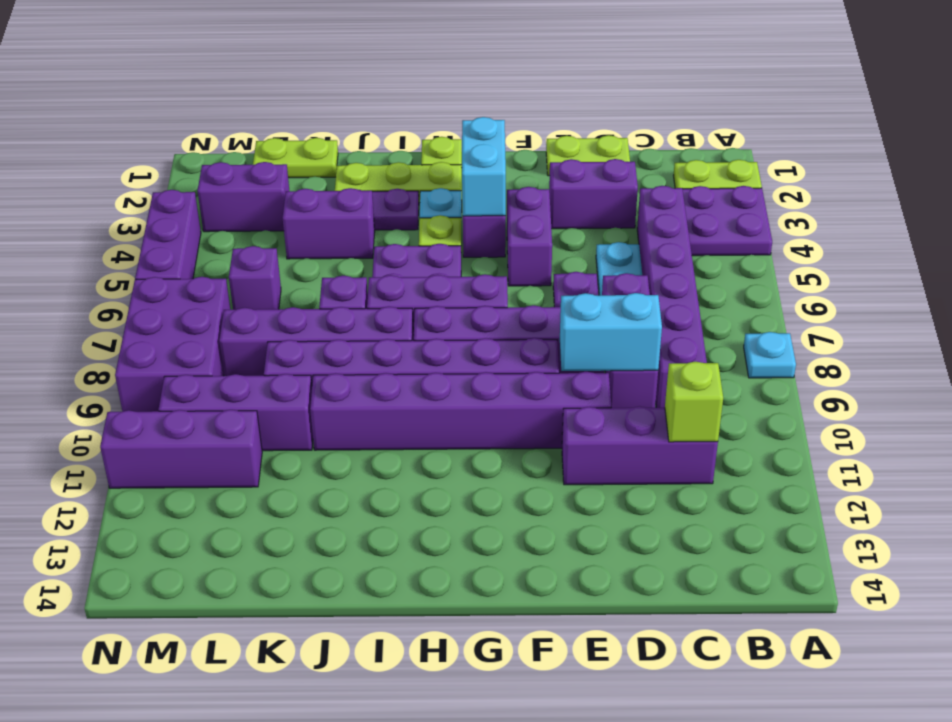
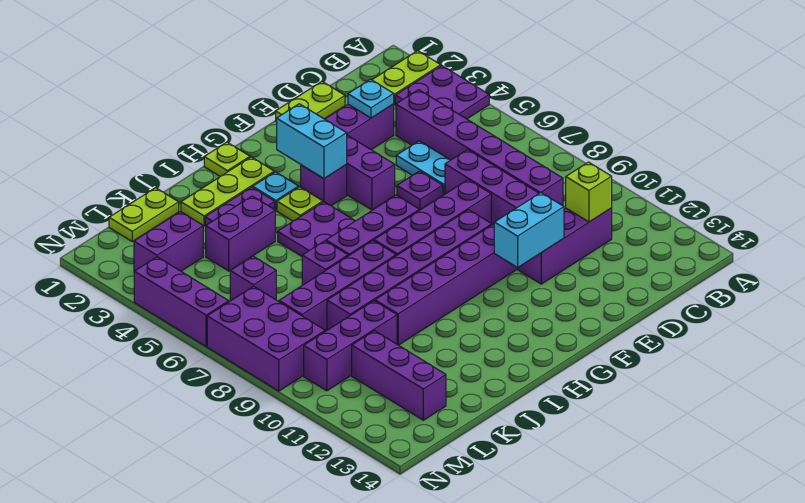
cyan 1x1 plate [744,332,796,378] -> cyan 1x1 plate moved to [348,79,394,118]
cyan 1x2 brick [560,293,662,371] -> cyan 1x2 brick moved to [494,193,564,267]
purple 1x3 brick [100,410,262,488] -> purple 1x3 brick turned to [352,331,446,420]

